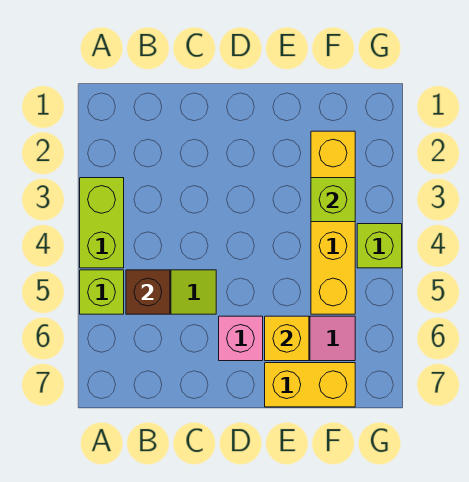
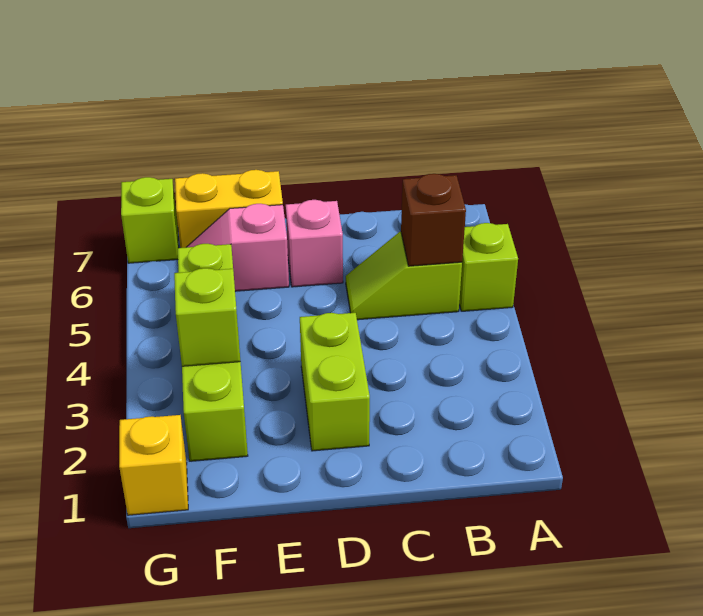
lime 1x2 brick [80,178,124,268] -> lime 1x2 brick moved to [300,313,370,451]
yellow 1x1 brick [265,316,309,361] -> yellow 1x1 brick moved to [119,415,188,515]
yellow 1x4 brick [311,131,355,314] -> lime 1x4 brick [178,244,248,461]
lime 1x1 brick [357,224,402,268] -> lime 1x1 brick moved to [121,177,179,263]

